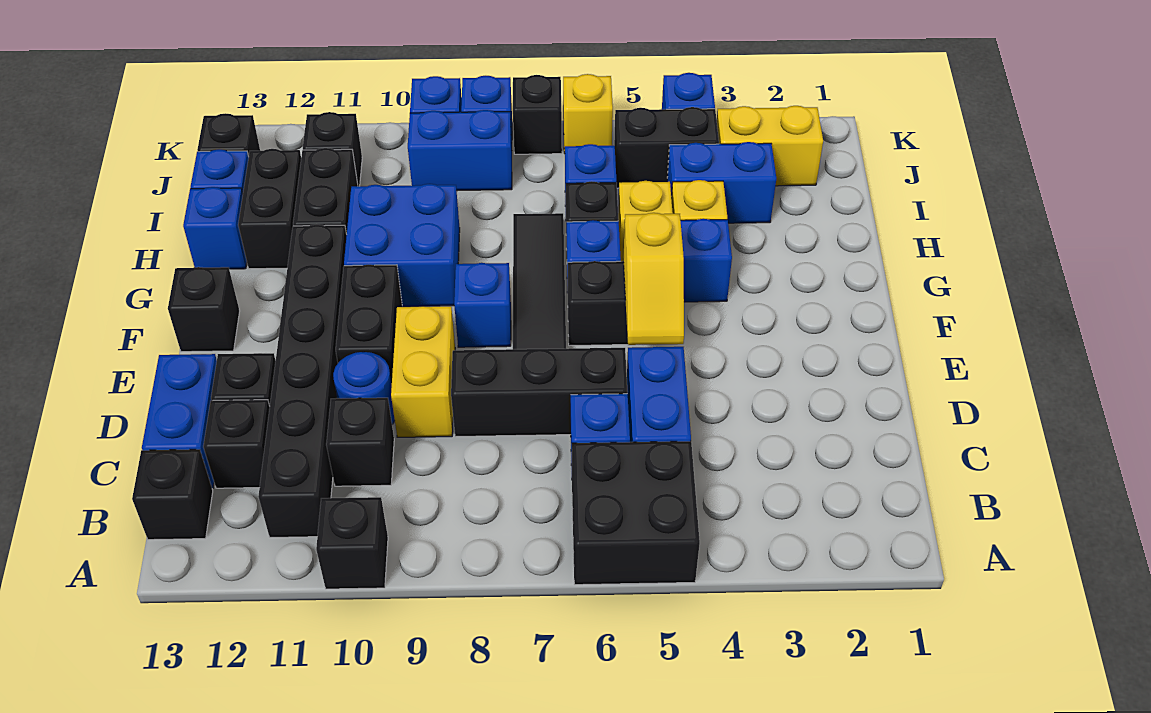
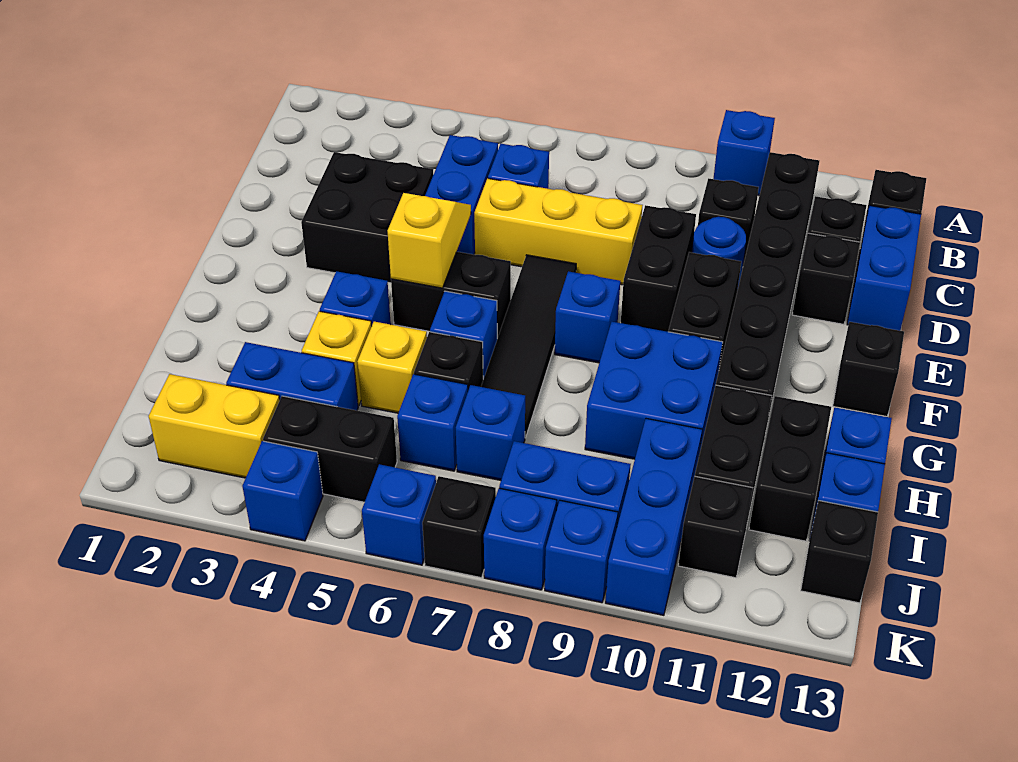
black 2x2 brick [572,441,700,585] -> black 2x2 brick moved to [301,152,433,283]
black 1x1 brick [316,497,388,589] -> blue 1x1 brick [713,110,775,196]
black 1x3 brick [451,348,627,437] -> yellow 1x3 brick [474,178,643,285]
yellow 1x2 brick [391,306,455,437] -> black 1x2 brick [621,205,696,332]
none -> blue 1x1 brick [456,385,525,480]
none -> blue 1x3 brick [605,419,702,615]
yellow 1x1 brick [563,74,613,153] -> blue 1x1 brick [362,464,436,565]

